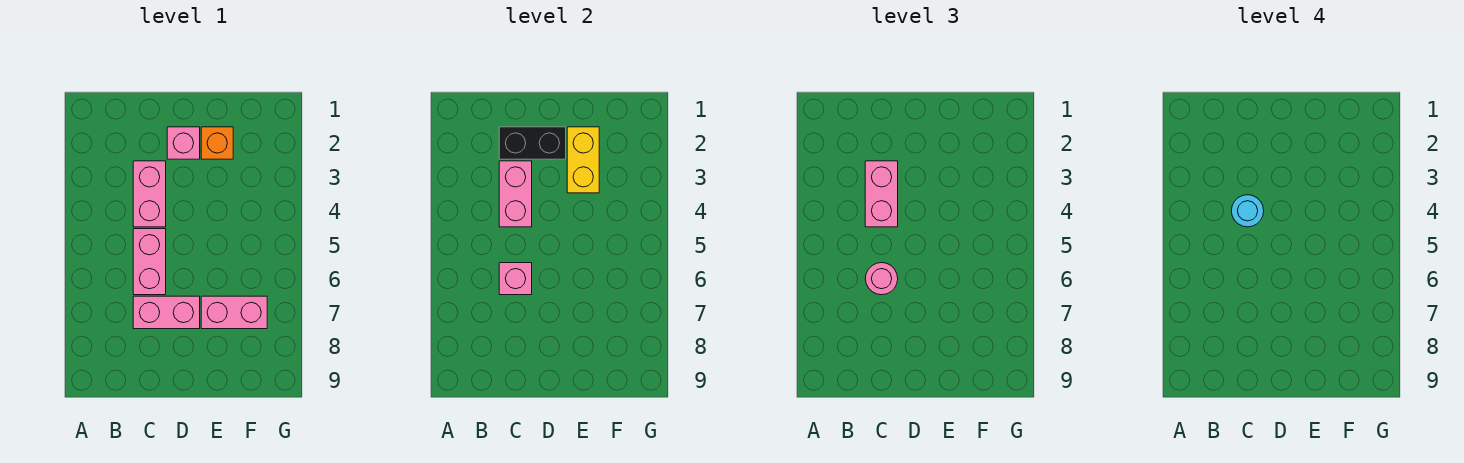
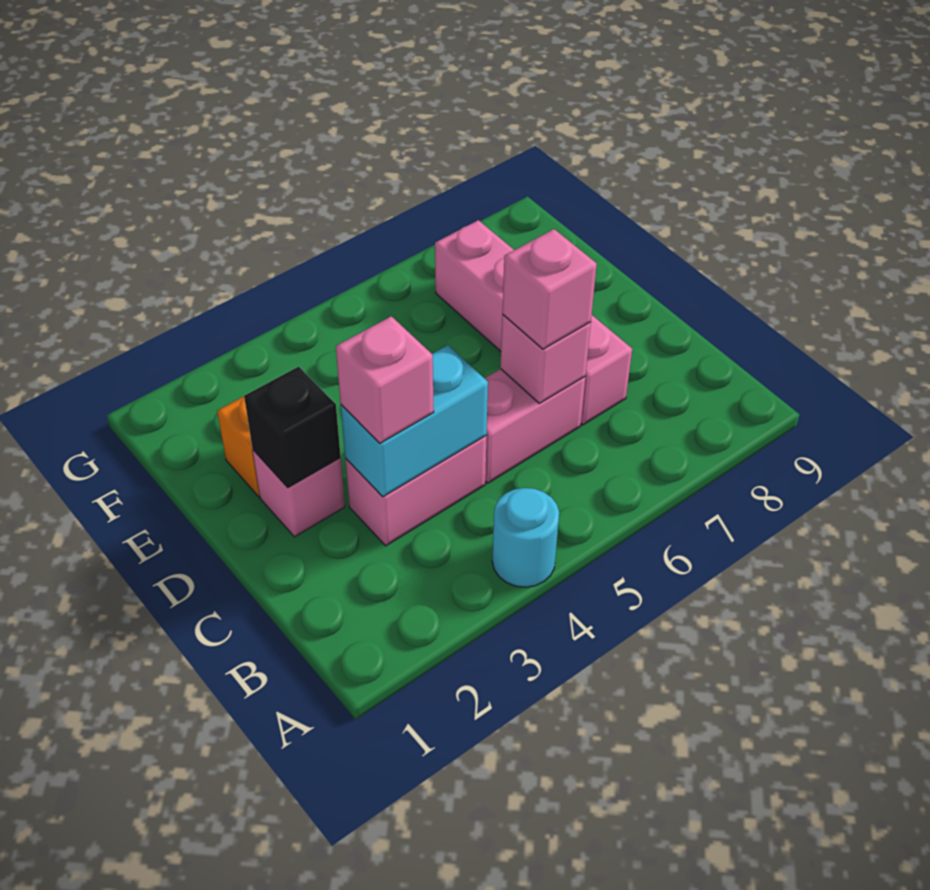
black 1x2 brick [499,127,566,159] -> black 1x1 brick [244,366,341,488]
pink 1x2 brick [499,161,532,227] -> cyan 1x2 brick [341,345,488,497]
pink 1x2 brick [865,161,898,227] -> pink 1x1 brick [336,316,434,443]
cyan 1x1 round brick [1231,195,1264,227] -> cyan 1x1 round brick moved to [492,488,559,587]
pink 1x1 round brick [865,263,898,295] -> pink 1x1 brick [502,229,597,349]
yellow 1x2 brick [567,127,599,193] -> none

